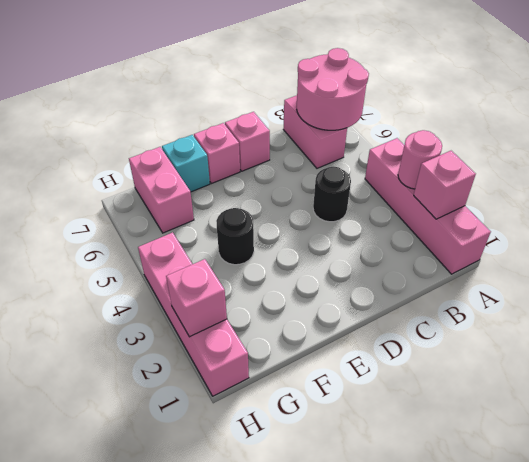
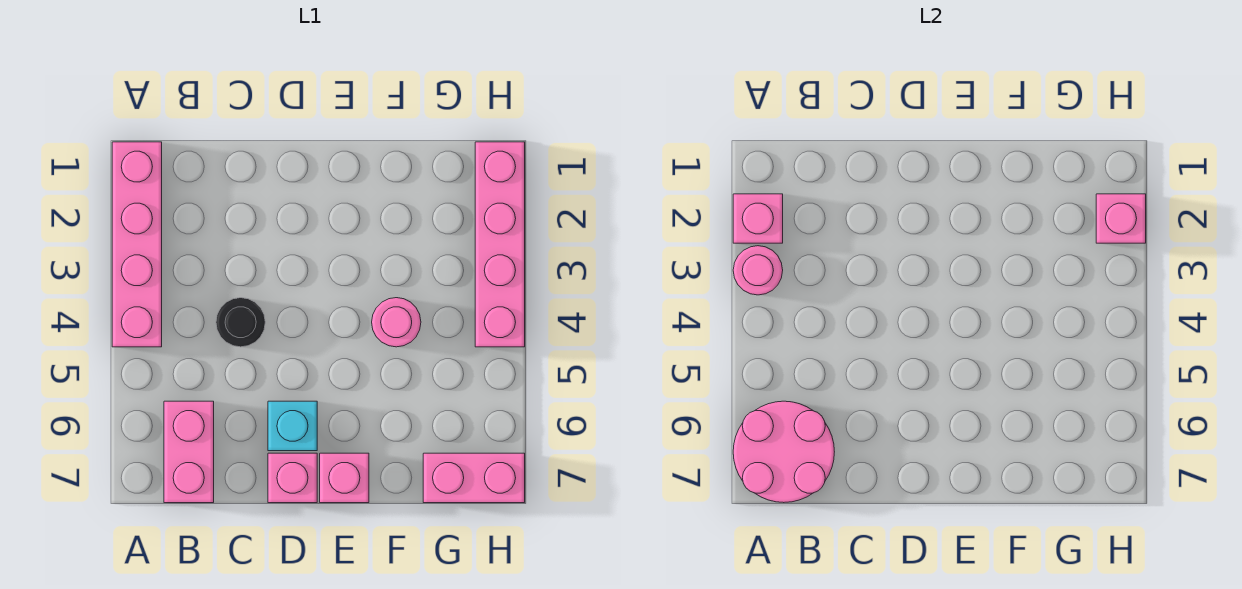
black 1x1 round brick [216,208,254,265] -> pink 1x1 round brick [372,298,421,347]
cyan 1x1 brick [162,135,210,192] -> cyan 1x1 brick moved to [268,401,317,451]
pink 1x2 brick [129,147,194,233] -> pink 1x2 brick turned to [423,453,525,503]

